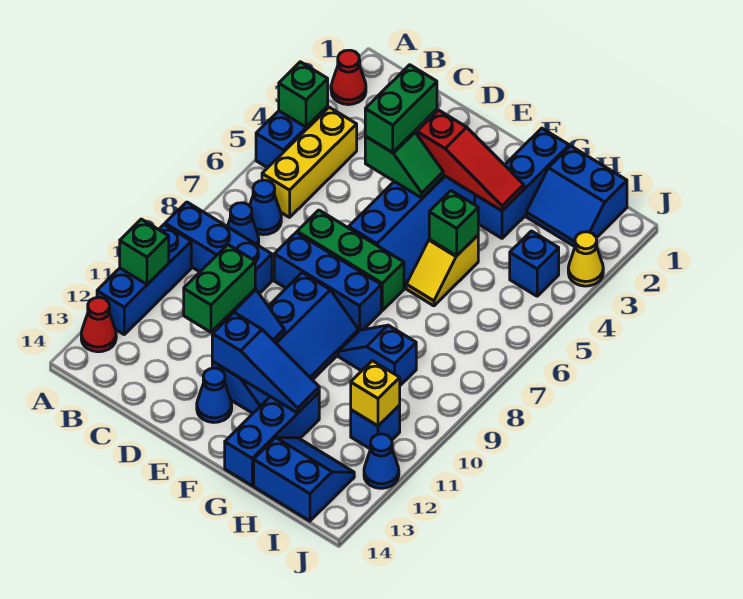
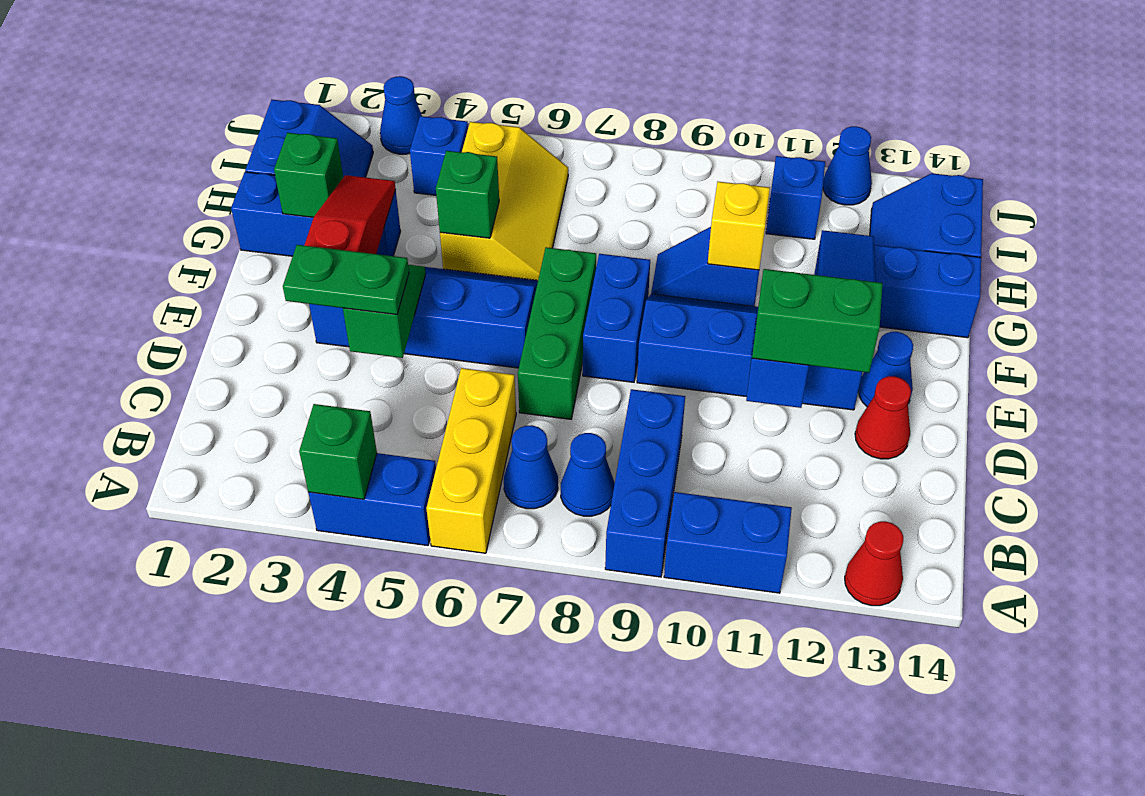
red 1x1 cone [331,50,366,105] -> red 1x1 cone moved to [855,376,911,459]
blue 1x3 brick [97,225,191,334] -> blue 1x2 brick [664,492,792,593]
green 1x1 brick [120,219,169,284] -> green 1x1 brick moved to [274,133,343,217]
yellow 1x3 brick [262,107,357,217] -> yellow 1x3 brick turned to [426,368,516,553]
green 1x2 brick [365,65,437,153] -> green 1x2 plate [283,245,409,315]
blue 1x3 brick [274,233,381,331] -> blue 1x2 brick [583,254,650,382]
yellow 1x2 slope [406,235,478,306] -> yellow 2x3 slope [440,122,568,280]
blue 1x2 slope [338,325,416,385] -> blue 1x2 slope turned to [651,227,759,306]
yellow 1x1 brick [351,361,400,426] -> yellow 1x1 brick moved to [708,182,770,270]
yellow 1x1 cone [568,232,603,286] -> blue 1x1 cone [380,76,422,154]

